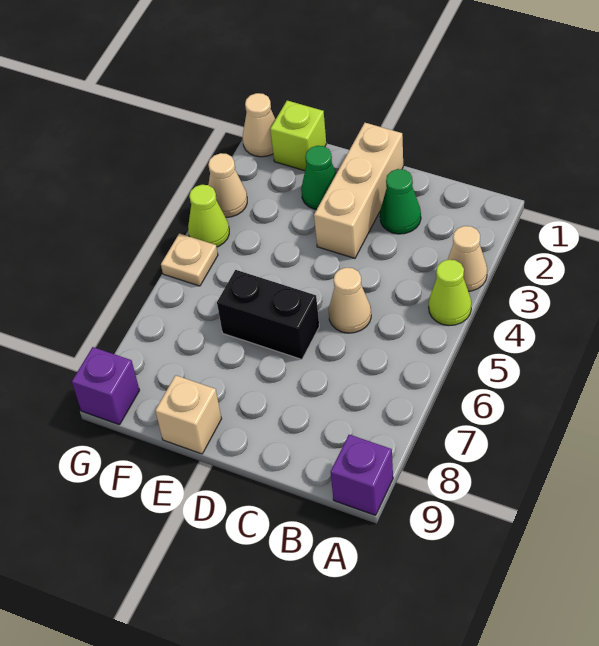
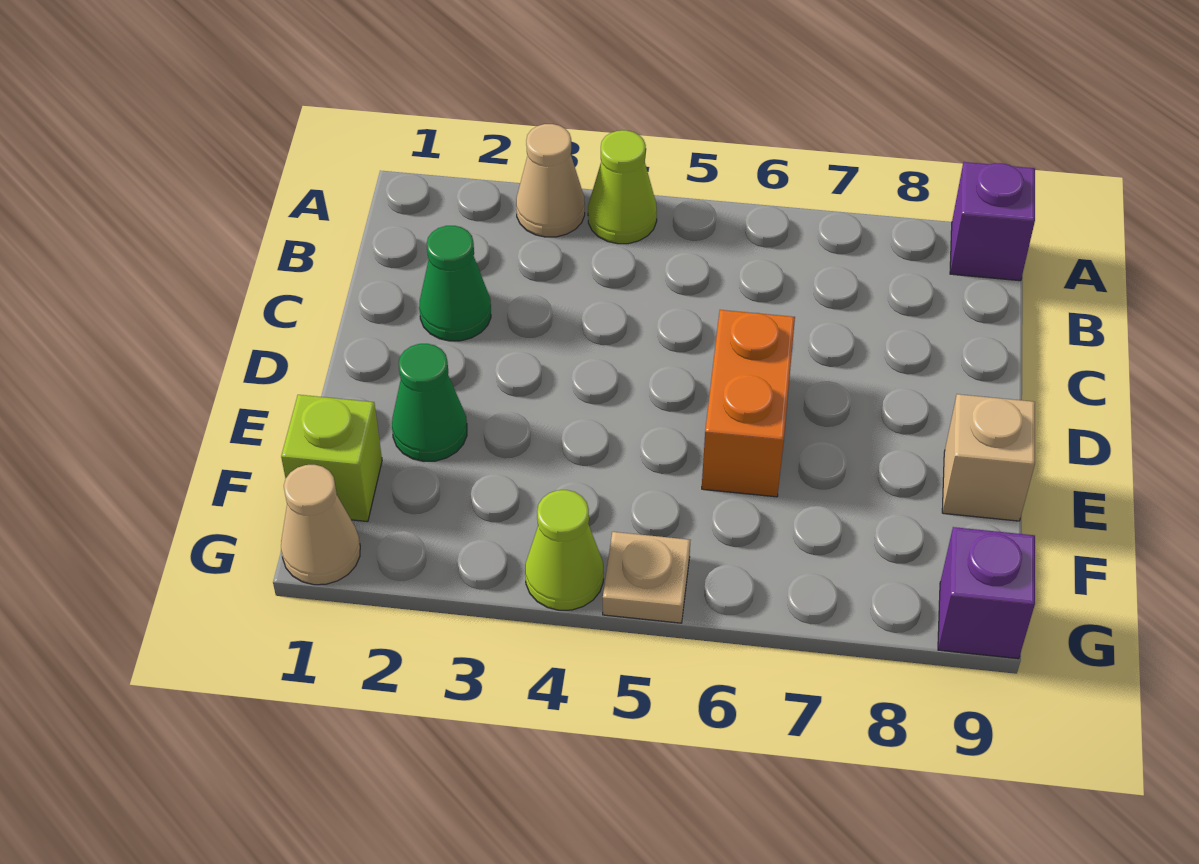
tan 1x1 cone [329,268,371,333] -> none
tan 1x3 brick [314,123,403,258] -> none
black 1x2 brick [217,270,319,359] -> orange 1x2 brick [702,310,795,497]
tan 1x1 cone [208,153,247,217] -> none

